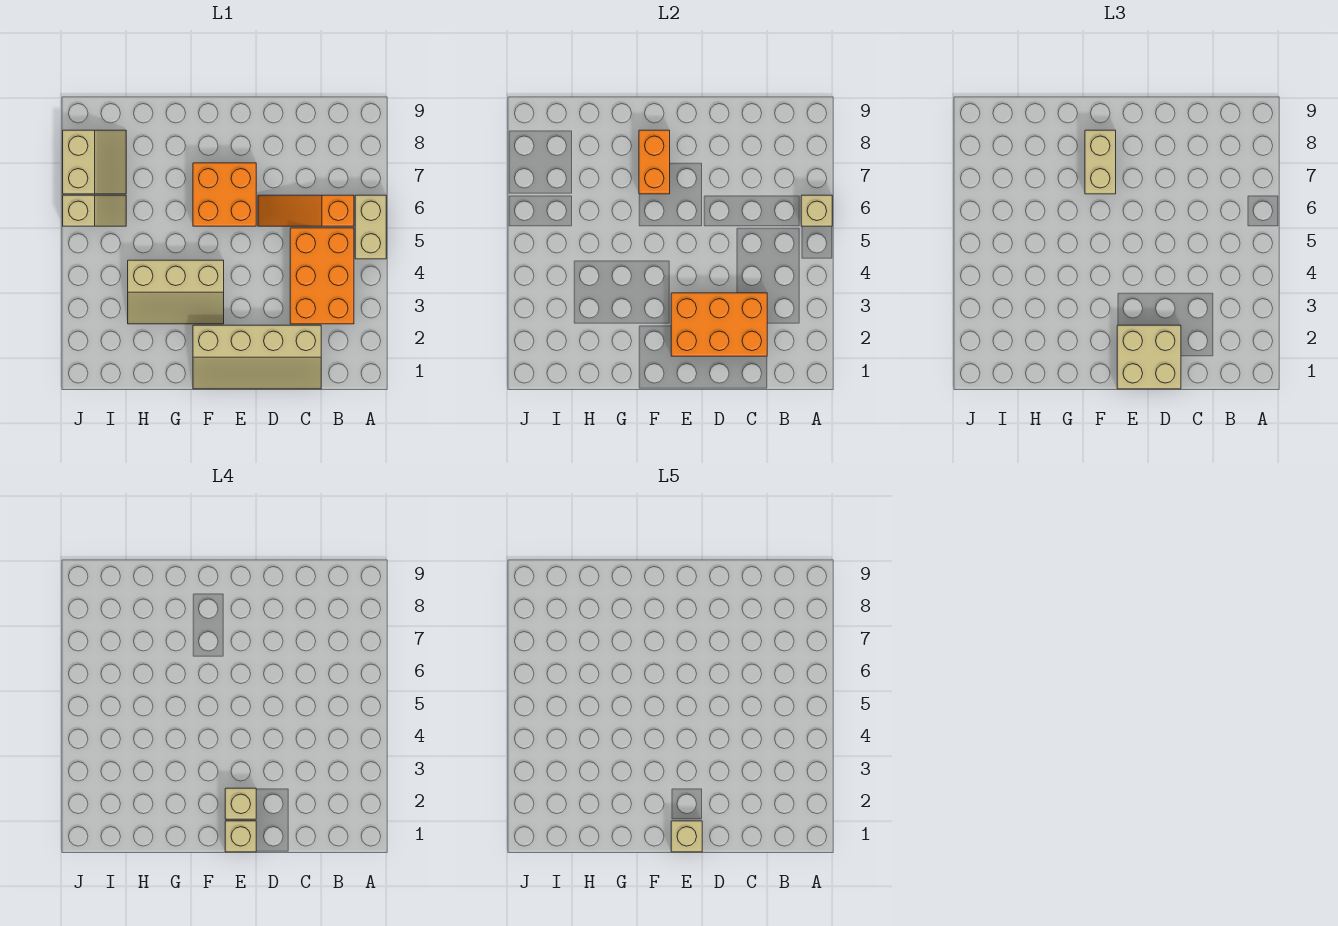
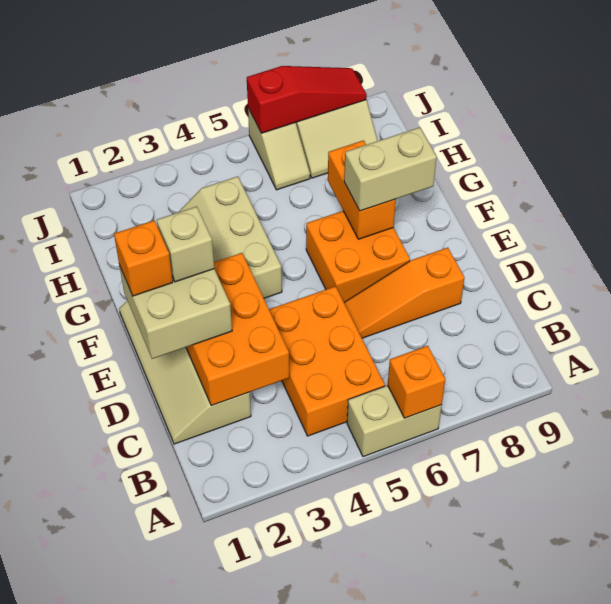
tan 1x1 brick [801,195,832,226] -> orange 1x1 brick [388,346,445,418]
orange 2x3 brick [290,228,354,324] -> orange 2x3 brick turned to [269,286,385,436]
orange 1x3 slope [258,195,354,226] -> orange 1x3 slope turned to [344,248,464,338]
tan 1x1 brick [225,821,256,852] -> orange 1x1 brick [114,220,173,296]
tan 1x1 brick [671,821,702,852] -> none
orange 1x2 brick [639,130,670,194] -> orange 1x2 brick turned to [328,140,396,239]
none -> red 1x3 slope [247,66,367,133]

